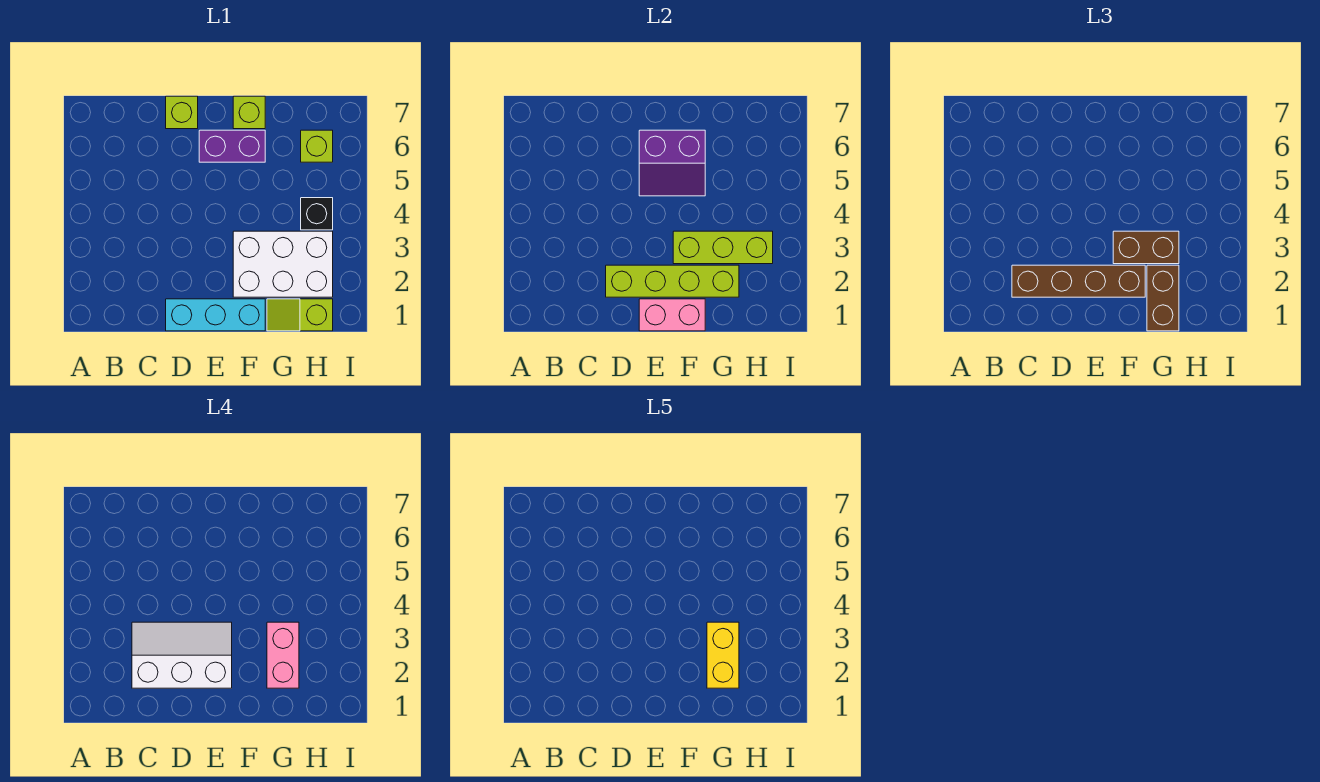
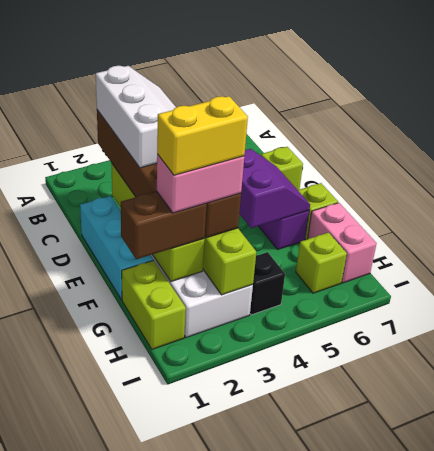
pink 1x2 brick [639,299,705,331] -> pink 1x2 brick moved to [308,203,377,283]
purple 2x2 slope [639,130,705,196] -> purple 2x2 slope turned to [239,149,310,228]
lime 1x2 slope [267,299,333,331] -> lime 1x2 brick [122,260,186,349]

